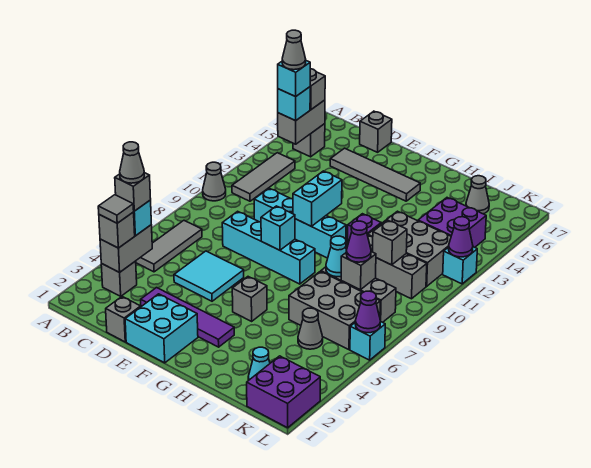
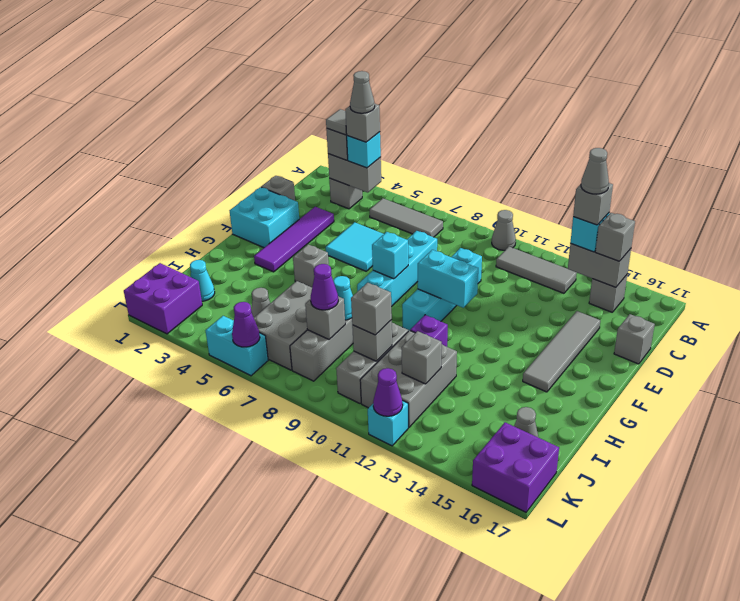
cyan 1x1 brick [278,61,310,97] -> grey 1x1 brick [573,183,613,225]
none -> grey 1x1 brick [351,283,392,335]
none -> grey 1x1 brick [402,331,442,384]
purple 2x2 brick [418,198,486,247] -> purple 2x2 brick moved to [472,422,559,512]
cyan 1x1 brick [350,322,385,360] -> cyan 1x2 brick [206,316,268,376]

